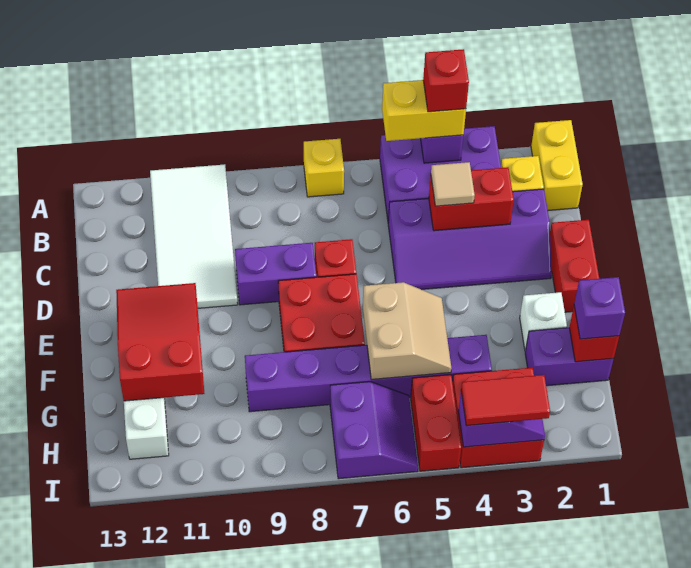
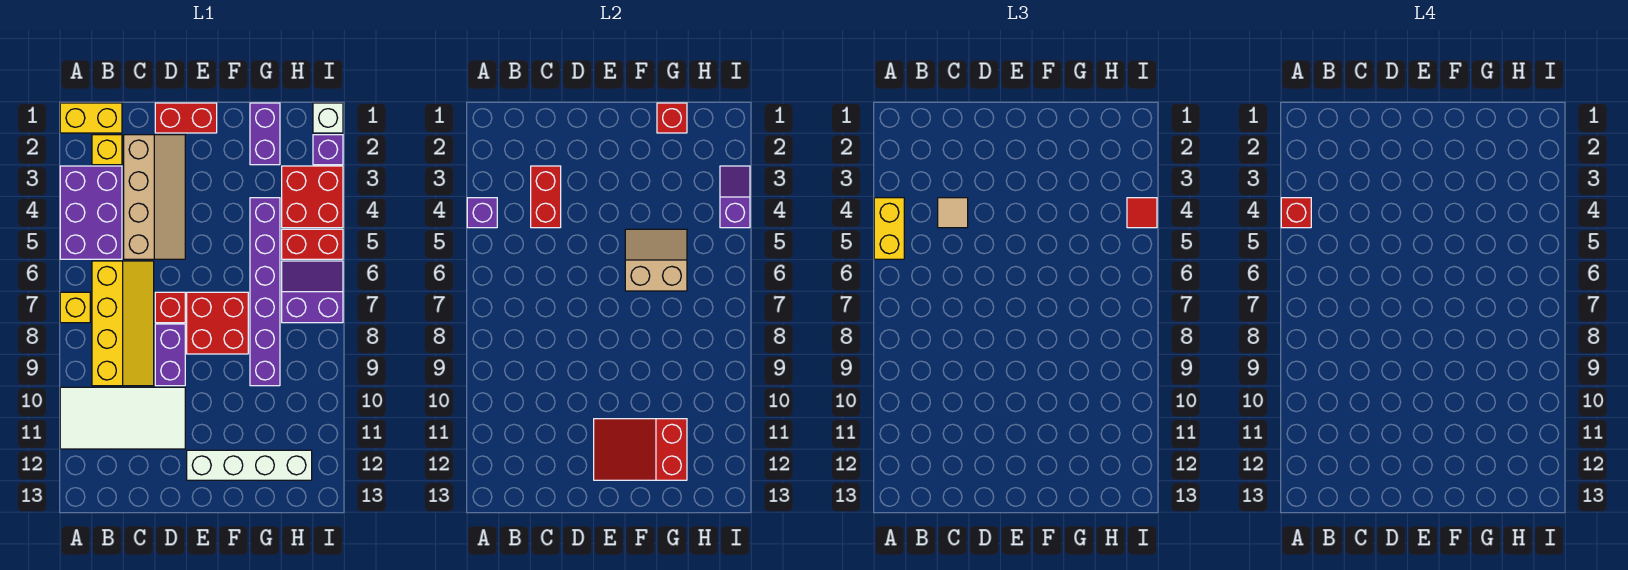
none -> yellow 2x4 slope [92,261,154,386]
purple 2x4 slope [388,189,552,290] -> tan 2x4 slope [124,135,185,259]
white 1x1 brick [520,292,567,351] -> white 1x1 brick moved to [313,103,343,133]
purple 1x1 brick [574,277,625,339] -> purple 1x1 brick moved to [313,135,343,165]
red 1x2 tile [461,375,550,426] -> red 1x1 tile [1127,198,1157,228]

